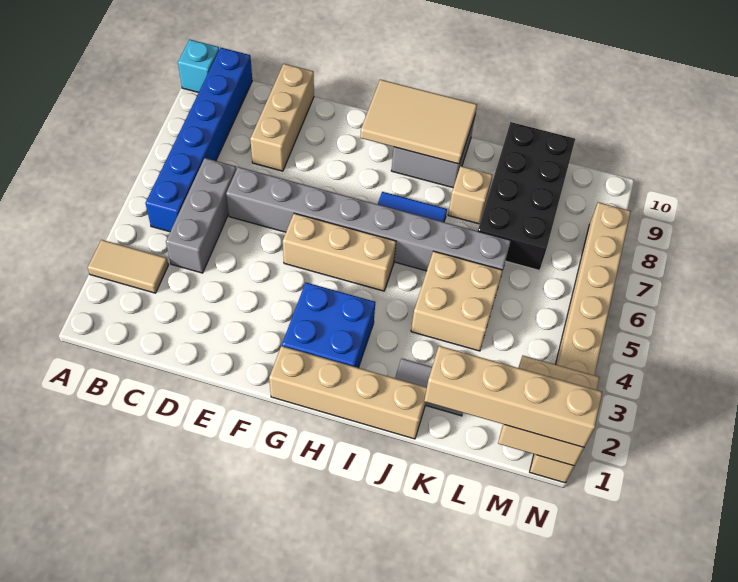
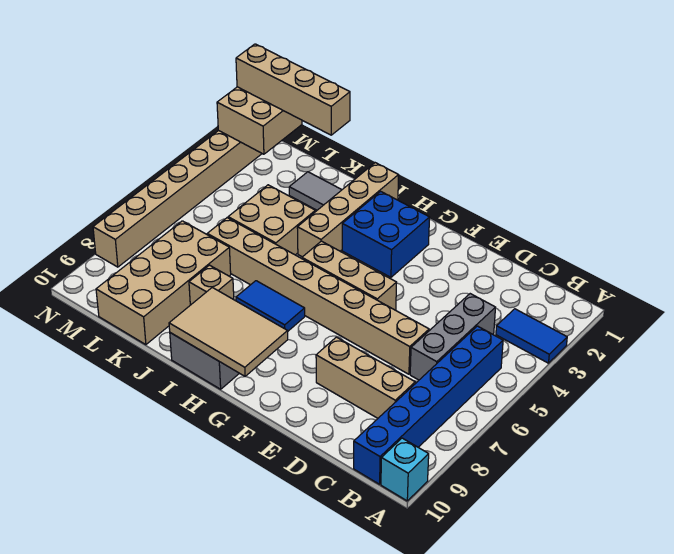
tan 1x2 tile [88,240,168,293] -> blue 1x2 tile [496,309,567,363]
grey 1x8 brick [226,167,511,271] -> tan 1x8 brick [207,218,429,374]
tan 1x3 brick [250,64,314,171] -> tan 1x3 brick turned to [316,337,415,418]
tan 1x4 brick [269,346,427,439] -> tan 1x4 brick turned to [297,163,399,257]
black 2x4 brick [478,122,575,270] -> tan 2x4 brick [96,221,231,345]

